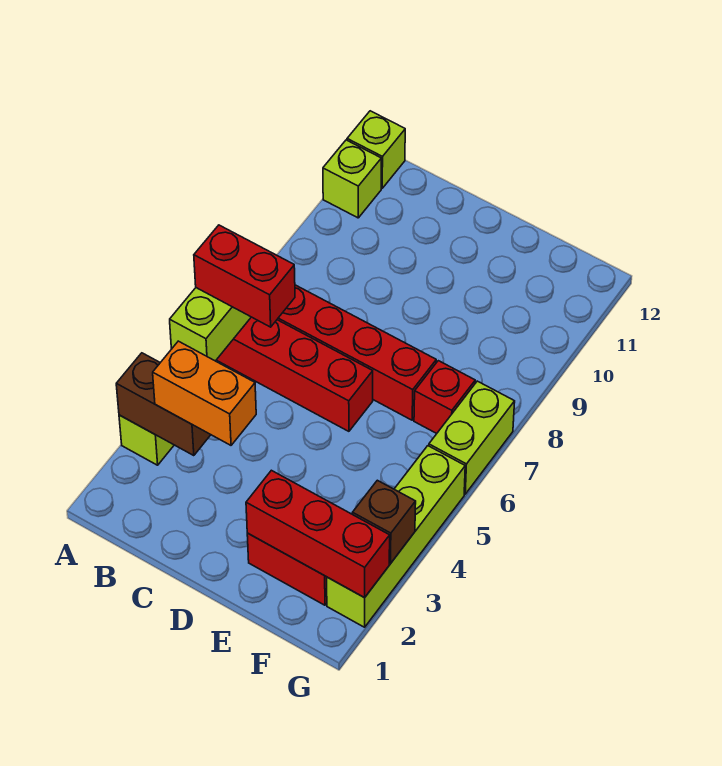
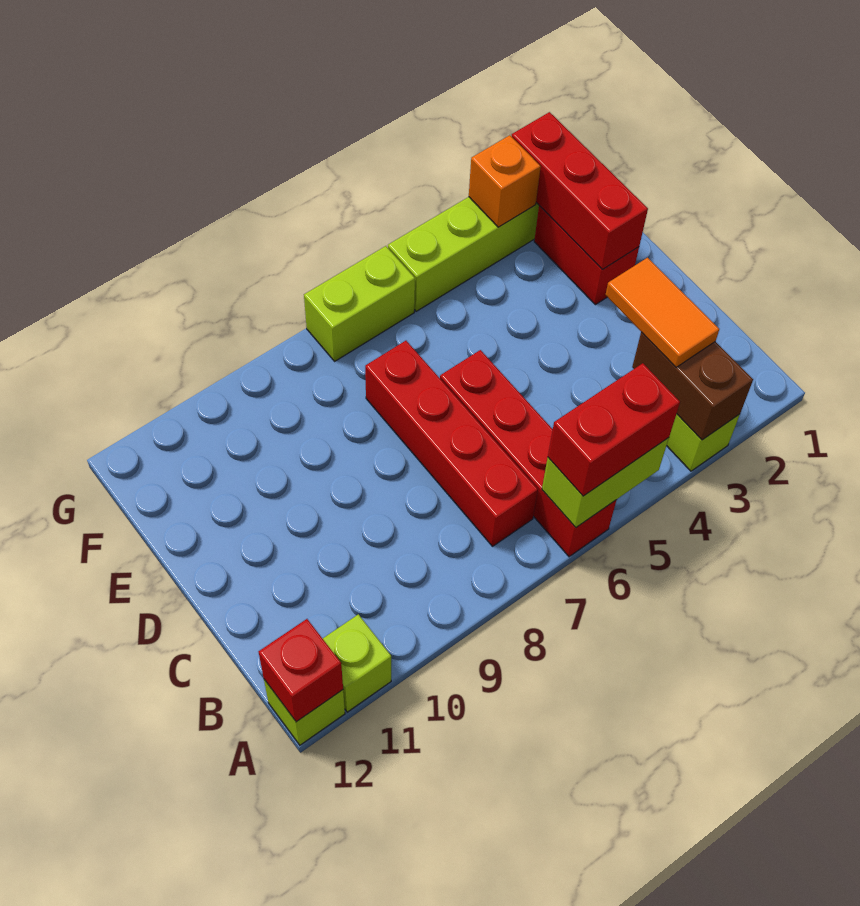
red 1x2 brick [194,225,295,327] -> red 1x2 brick turned to [548,363,680,496]
orange 1x2 brick [153,341,256,445] -> orange 1x2 tile [606,258,719,367]
red 1x1 brick [414,361,475,434] -> red 1x1 brick moved to [258,619,343,722]
brown 1x1 brick [352,480,416,563] -> orange 1x1 brick [469,135,541,227]

